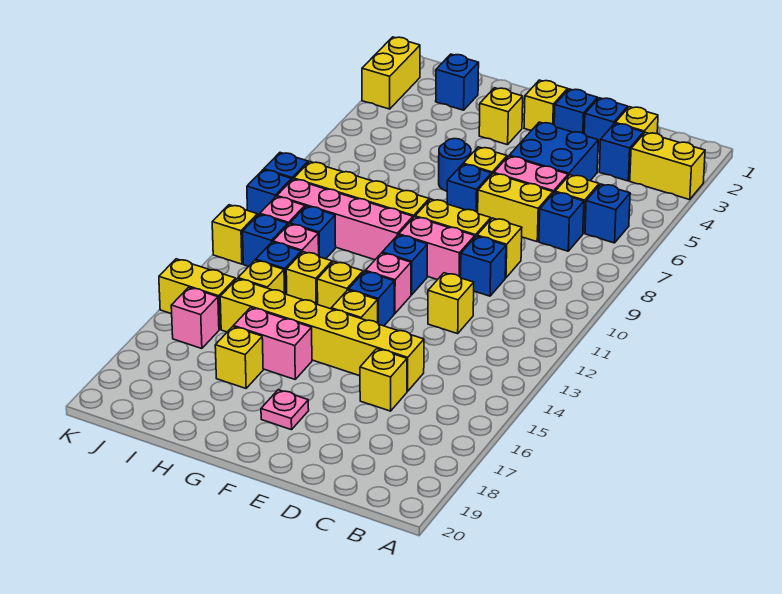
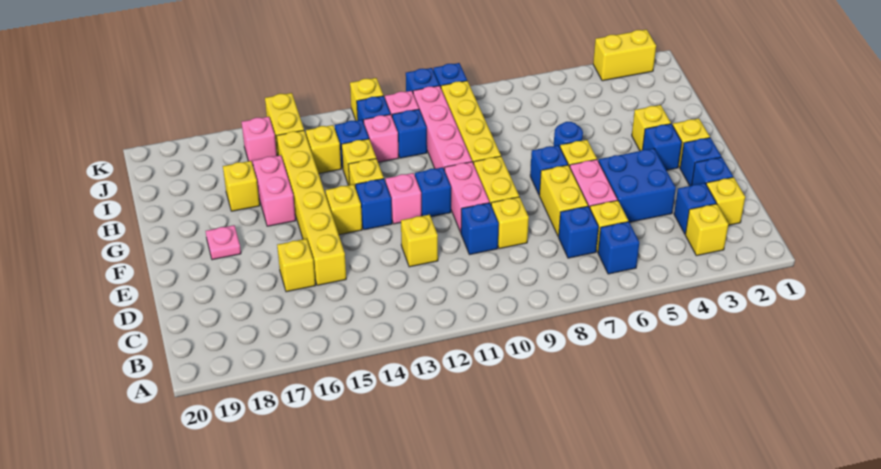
yellow 1x2 brick [630,132,705,200] -> yellow 1x1 brick [685,204,728,256]
blue 1x1 brick [436,54,479,110] -> blue 1x1 brick moved to [642,124,682,170]

